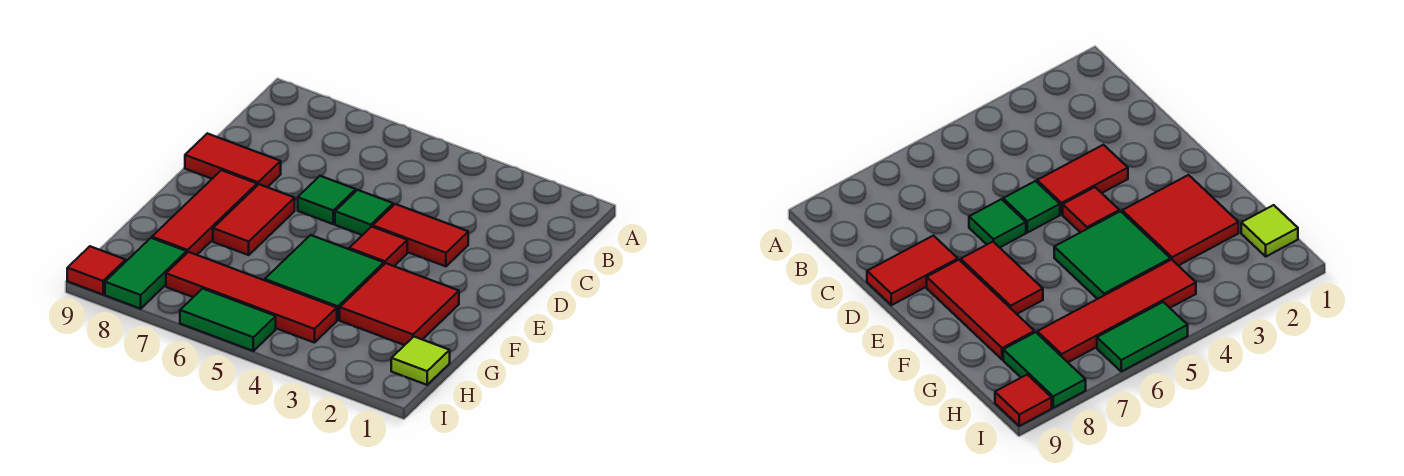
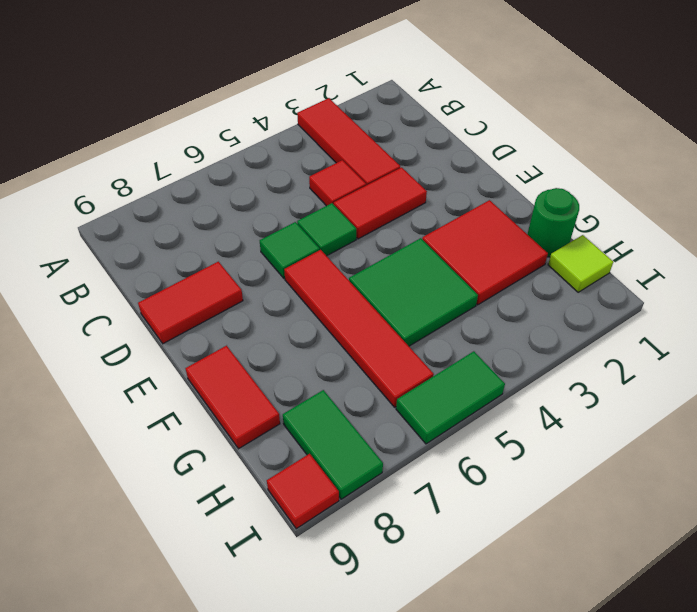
red 1x1 tile [349,227,407,266] -> red 1x1 tile moved to [309,160,366,206]
red 1x2 tile [213,184,295,255] -> red 1x2 tile moved to [185,346,280,449]
red 1x3 tile [152,170,257,255] -> red 1x3 tile moved to [297,98,400,185]
none -> green 1x1 round brick [527,188,579,257]
red 1x4 tile [166,252,337,343] -> red 1x4 tile turned to [284,250,434,407]

